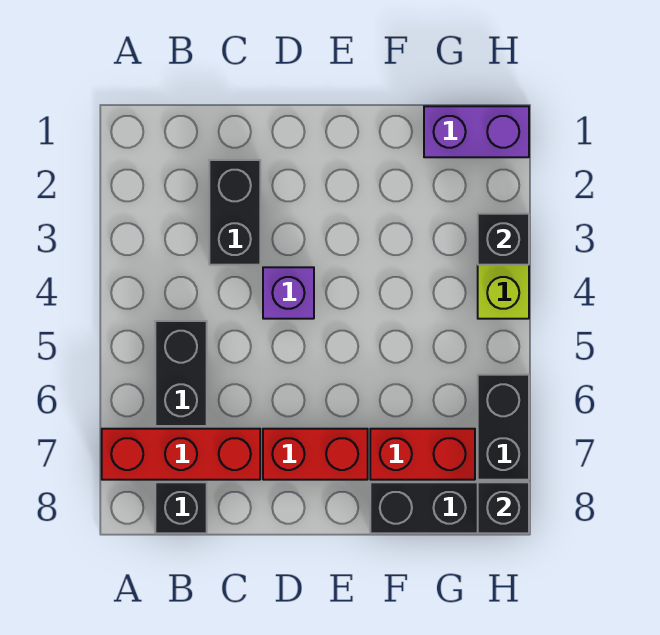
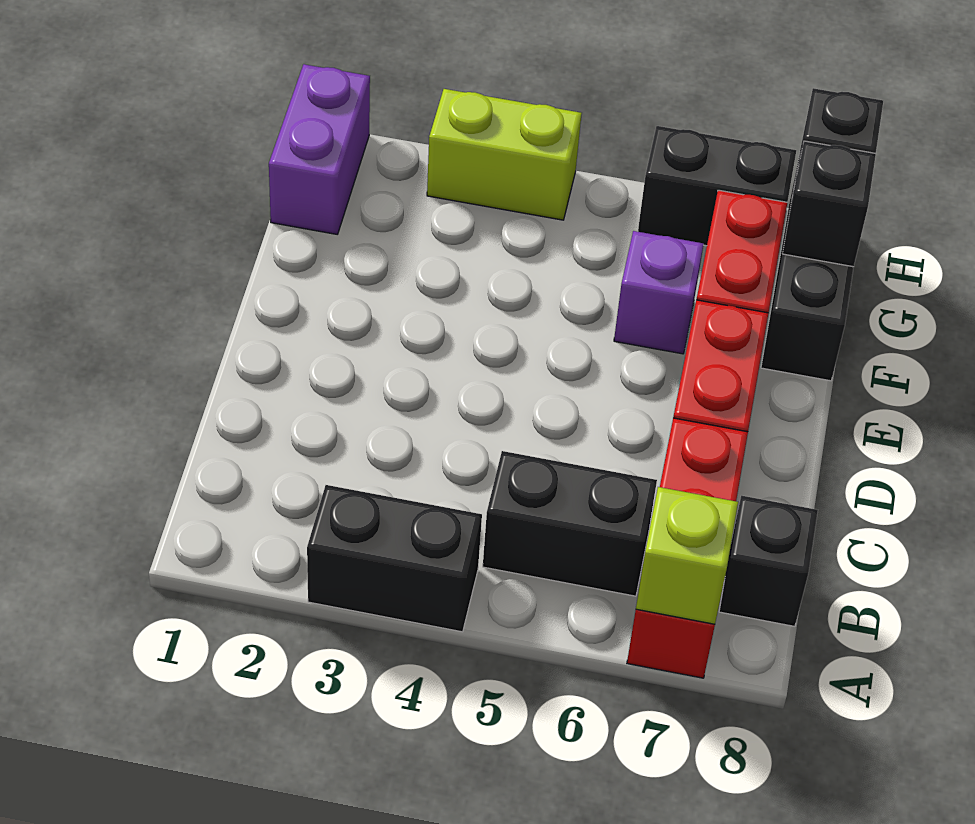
none -> lime 1x1 brick [636,487,738,624]
black 1x2 brick [209,160,260,265] -> black 1x2 brick moved to [307,485,482,632]
purple 1x1 brick [263,267,314,319] -> purple 1x1 brick moved to [614,231,704,354]
black 1x1 brick [478,214,529,265] -> black 1x1 brick moved to [782,141,876,267]

